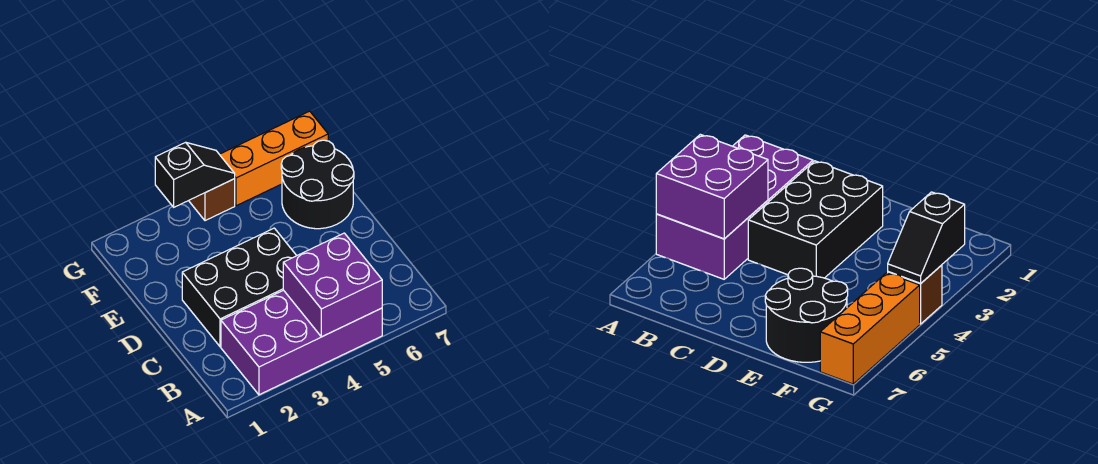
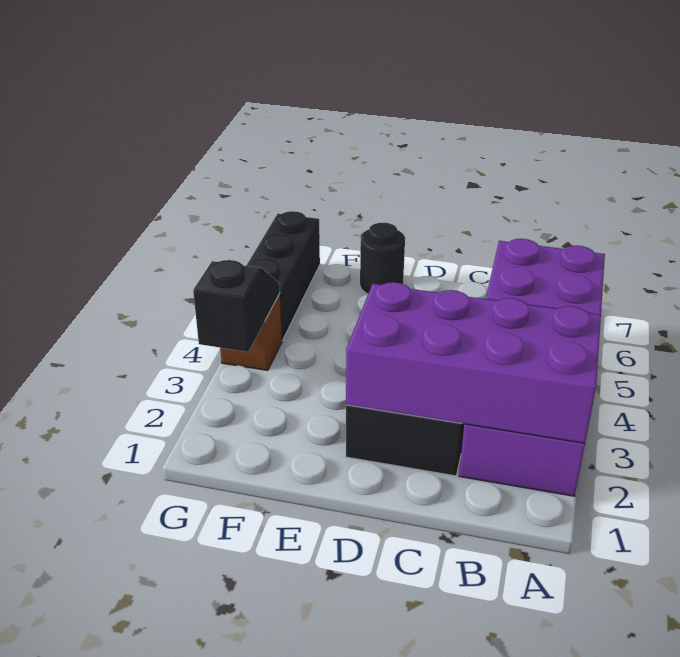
none -> purple 2x4 brick [346,282,601,443]
black 2x2 round brick [281,140,354,229] -> black 1x1 round brick [360,223,405,294]
orange 1x3 brick [219,111,328,206] -> black 1x3 brick [246,211,320,341]

